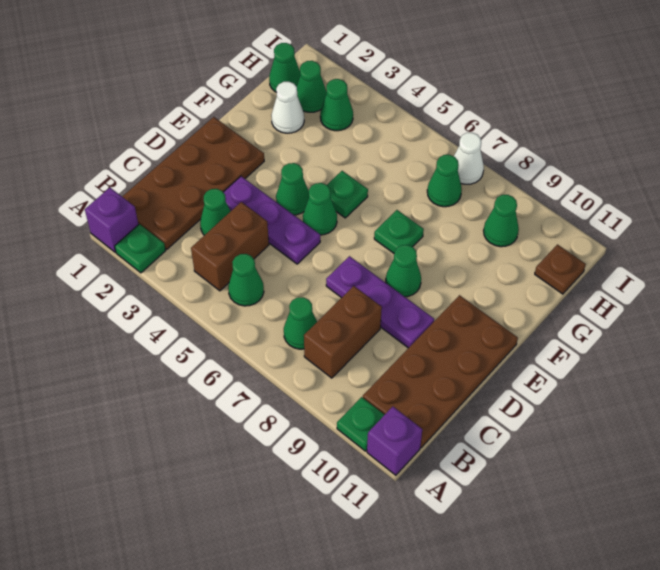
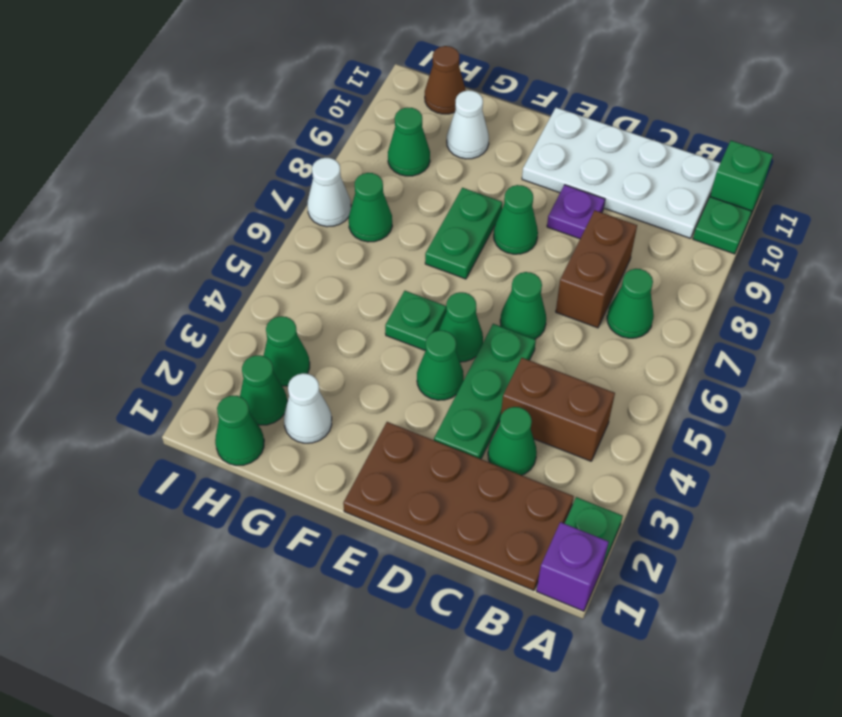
purple 1x1 brick [367,407,422,475] -> green 1x1 brick [710,141,773,217]
green 1x1 cone [228,254,264,306] -> green 1x1 cone moved to [500,272,546,339]
brown 1x2 brick [304,286,382,378] -> brown 1x2 brick turned to [556,210,637,328]
brown 2x4 plate [363,295,518,448] -> white 2x4 plate [522,108,720,238]
purple 1x3 plate [223,176,320,264] -> green 1x3 plate [434,324,536,459]
purple 1x3 plate [326,256,434,348] -> purple 1x1 plate [547,185,605,239]
green 1x1 plate [374,210,424,253] -> green 1x2 plate [425,188,502,279]
none -> white 1x1 cone [447,90,489,159]
brown 1x1 plate [535,245,586,294] -> brown 1x1 cone [425,46,466,114]

